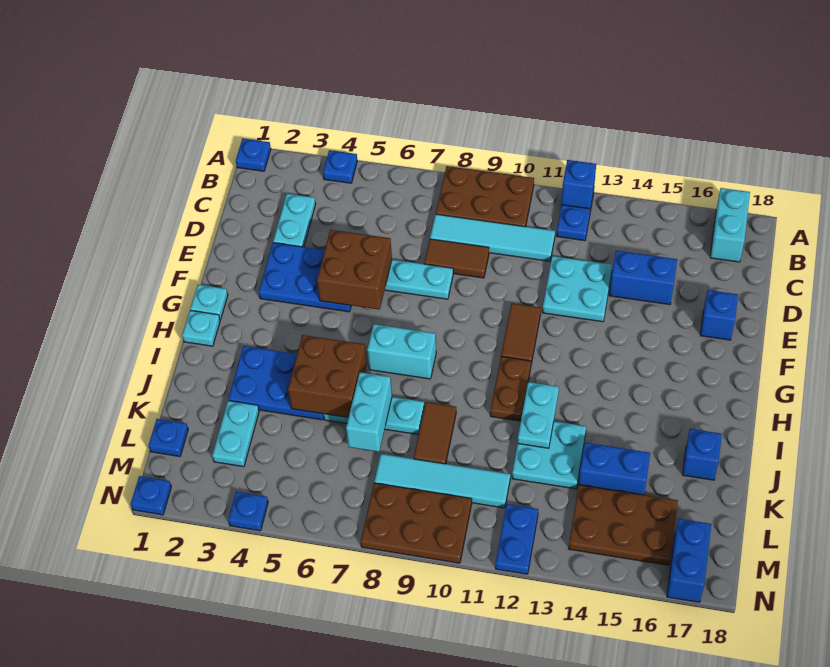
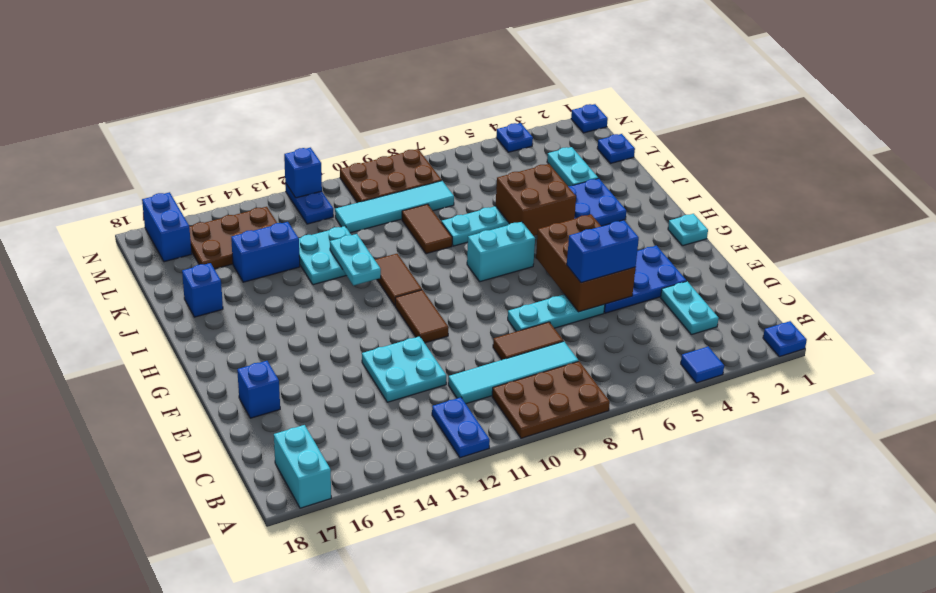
blue 1x1 plate [323,150,357,183] -> blue 1x1 tile [681,346,724,383]
blue 1x1 brick [561,160,596,209] -> blue 1x1 brick moved to [284,148,322,198]
blue 1x2 brick [609,251,677,305] -> blue 1x2 brick moved to [567,220,639,283]
brown 2x2 brick [317,230,392,310] -> brown 2x3 brick [536,214,635,312]
cyan 1x1 plate [182,310,220,346] -> none
brown 1x2 plate [490,356,531,421] -> brown 1x2 tile [375,254,422,305]
cyan 1x2 brick [346,372,392,452] -> none

